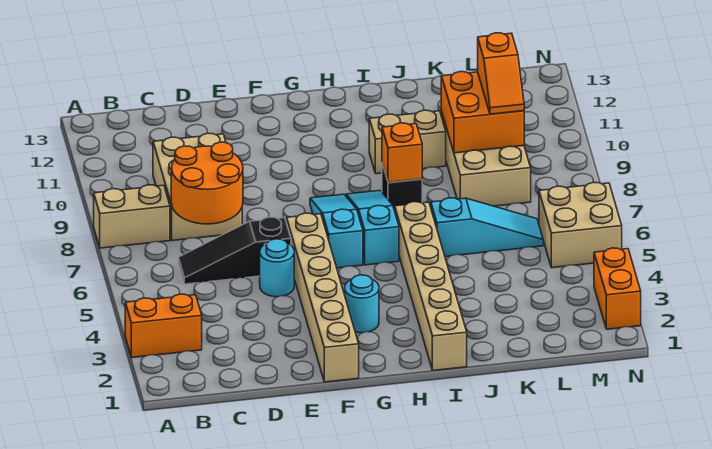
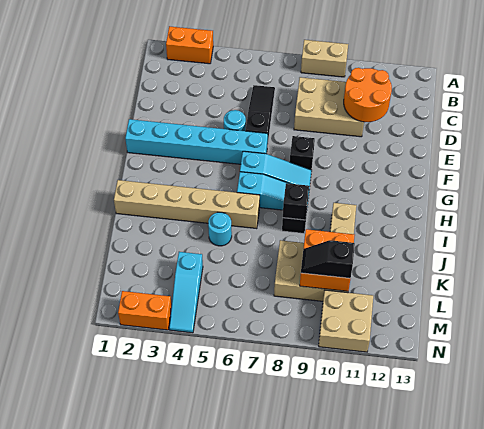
orange 1x2 brick [125,294,202,357] -> orange 1x2 brick turned to [166,26,213,64]
tan 1x2 brick [94,185,170,248] -> tan 1x2 brick turned to [301,40,348,77]
orange 2x2 round brick [171,142,243,224] -> orange 2x2 round brick moved to [344,68,392,122]
tan 1x6 brick [287,213,359,382] -> cyan 1x6 brick [125,119,268,164]
none -> black 1x1 brick [290,136,315,170]
cyan 1x1 round brick [345,275,379,333] -> cyan 1x1 round brick moved to [208,212,232,246]
orange 1x1 brick [382,123,422,183] -> black 1x1 brick [283,183,309,220]
cyan 1x3 slope [431,198,543,256] -> cyan 1x3 slope moved to [169,252,203,333]
orange 1x2 slope [478,33,524,114] -> black 1x2 slope [301,240,355,278]
tan 2x2 brick [539,182,622,268] -> tan 2x2 brick moved to [319,290,373,352]

